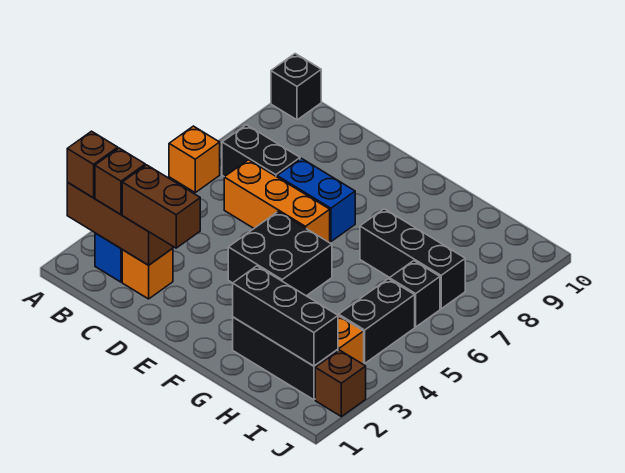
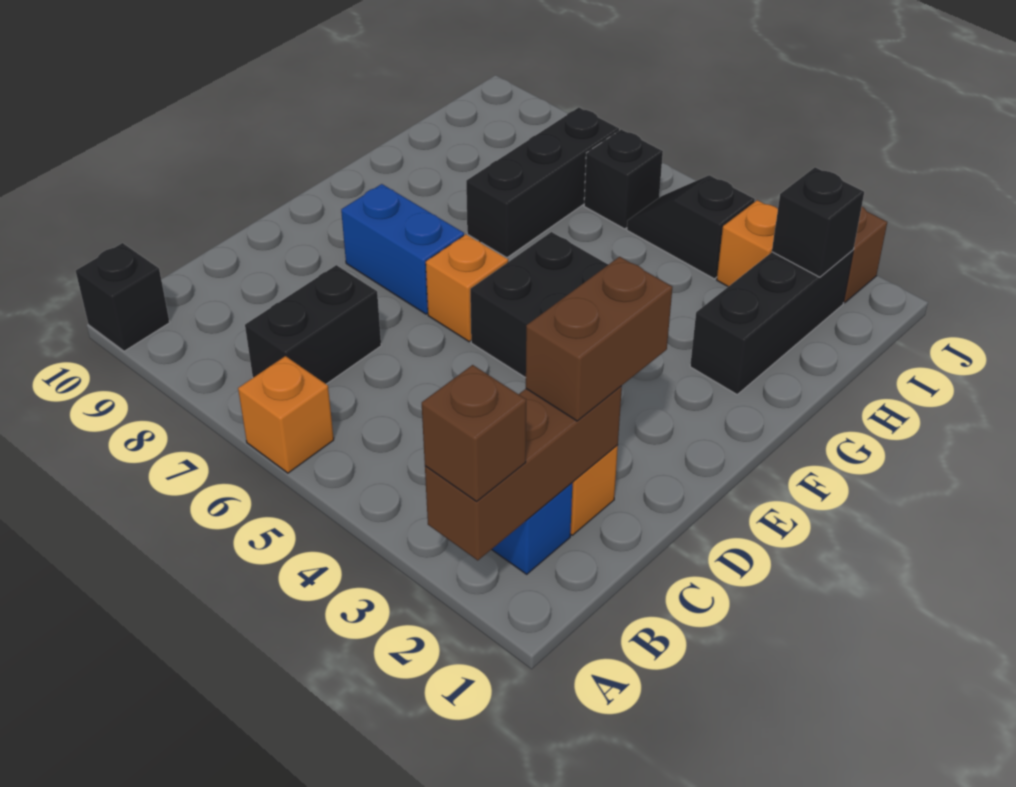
brown 1x1 brick [95,148,145,215] -> none
orange 1x3 brick [224,160,330,243] -> orange 1x1 brick [426,234,508,342]
blue 1x2 brick [277,158,355,242] -> blue 1x2 brick turned to [341,184,464,314]
black 1x3 brick [233,266,338,366] -> black 1x1 brick [772,167,864,277]
black 1x2 brick [339,279,415,363] -> black 1x2 slope [627,175,755,279]

